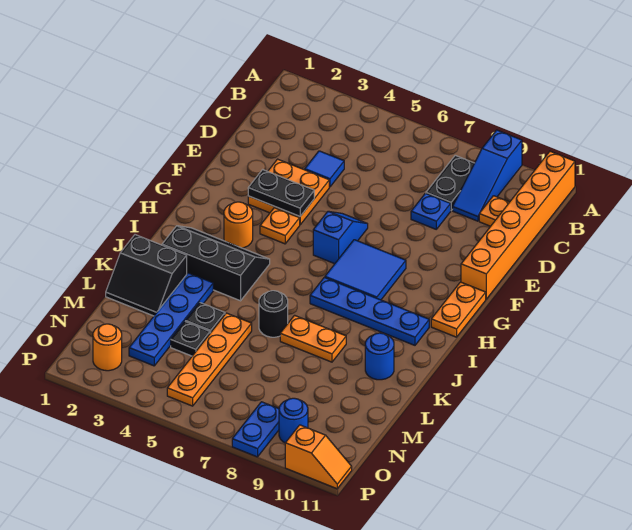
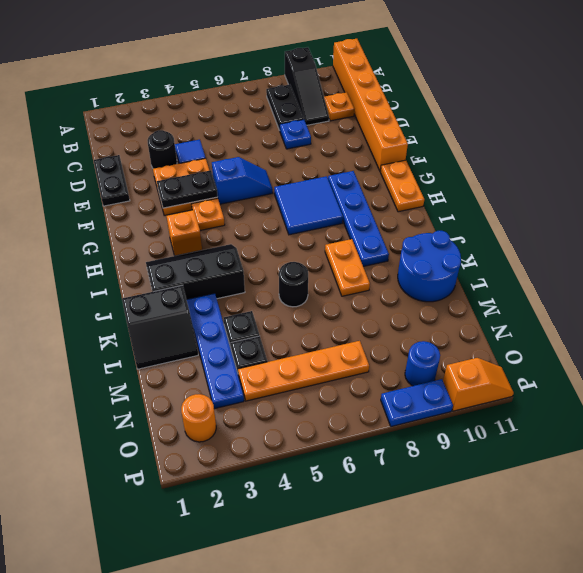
blue 1x3 slope [453,130,522,221] -> black 1x3 slope [285,47,329,125]
none -> black 1x2 plate [94,155,130,206]
none -> black 1x1 round brick [148,130,177,169]
blue 1x2 slope [313,211,368,264] -> blue 1x2 slope turned to [212,157,273,204]
orange 1x1 round brick [224,202,253,248] -> orange 1x1 brick [167,210,202,256]
blue 1x4 plate [310,277,429,345] -> blue 1x4 plate turned to [328,171,389,267]
orange 1x2 plate [280,315,346,362] -> orange 1x2 plate turned to [325,239,370,296]
blue 1x1 round brick [365,333,394,380] -> blue 2x2 round brick [398,231,461,302]
orange 1x4 plate [167,313,252,406] -> orange 1x4 plate turned to [238,341,369,401]
blue 1x2 plate [232,402,279,457] -> blue 1x2 plate turned to [381,379,453,427]

